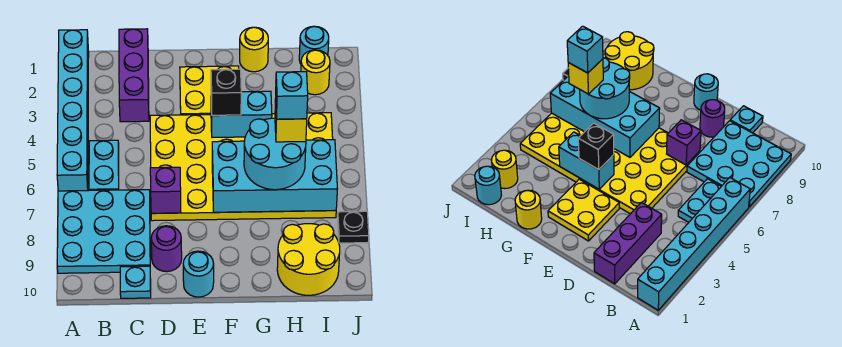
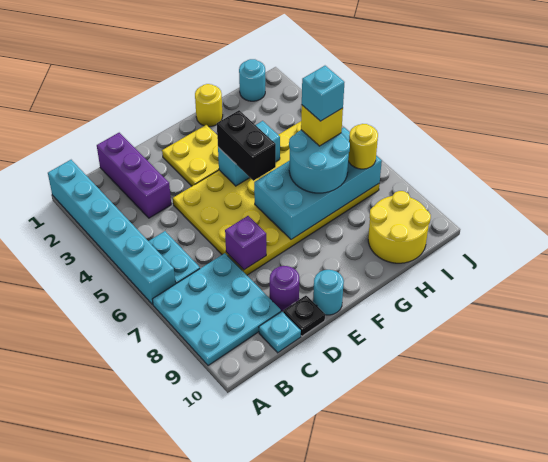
black 1x1 brick [211,69,241,115] -> black 1x2 brick [217,110,276,181]
yellow 1x1 round brick [301,50,330,95] -> yellow 1x1 round brick moved to [348,124,378,169]
black 1x1 plate [338,211,369,243] -> black 1x1 plate moved to [283,296,325,336]

